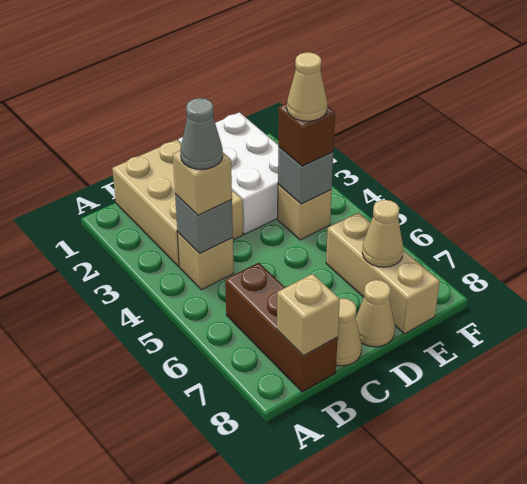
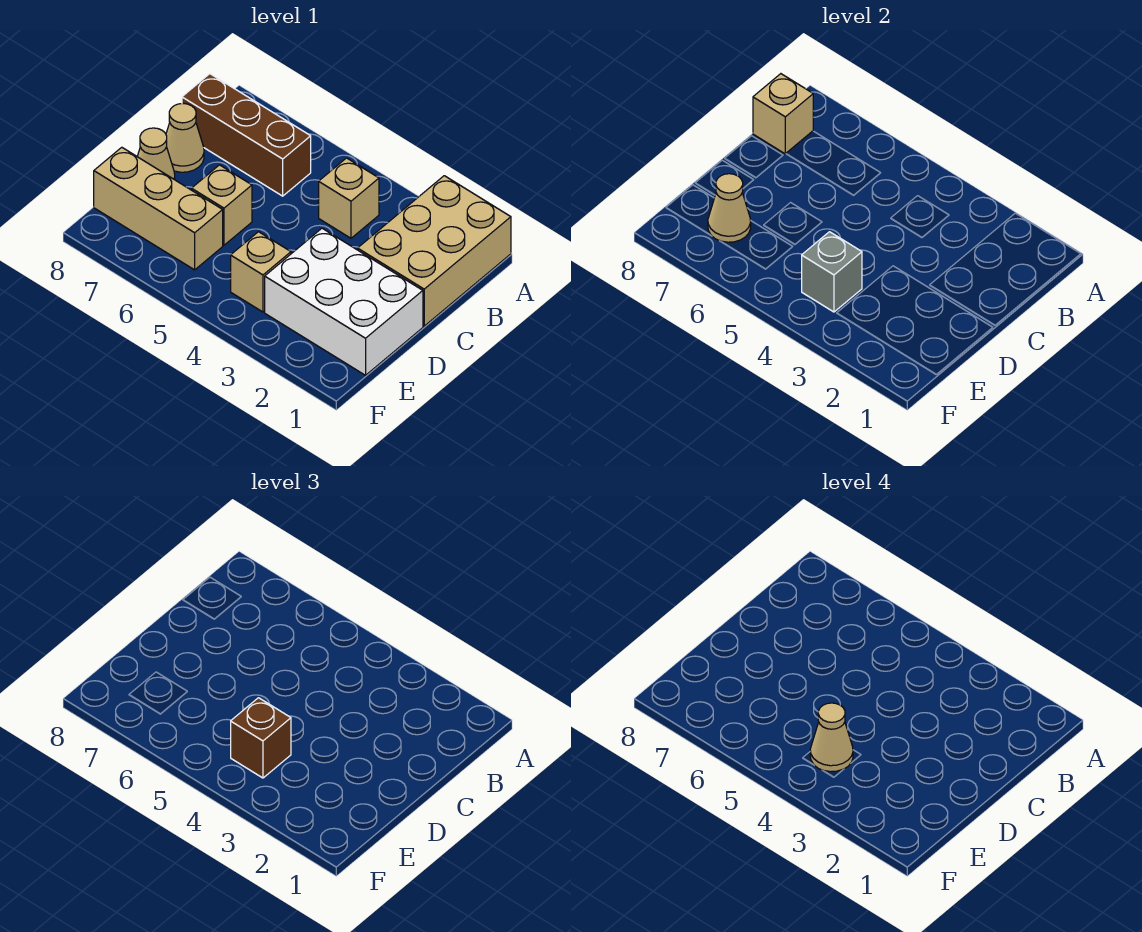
tan 2x3 brick [112,140,243,266] -> tan 2x3 brick turned to [358,176,511,326]
grey 1x1 brick [175,194,233,253] -> none
tan 1x1 brick [173,151,232,215] -> tan 1x1 brick moved to [192,165,252,245]
grey 1x1 cone [180,98,223,170] -> none

